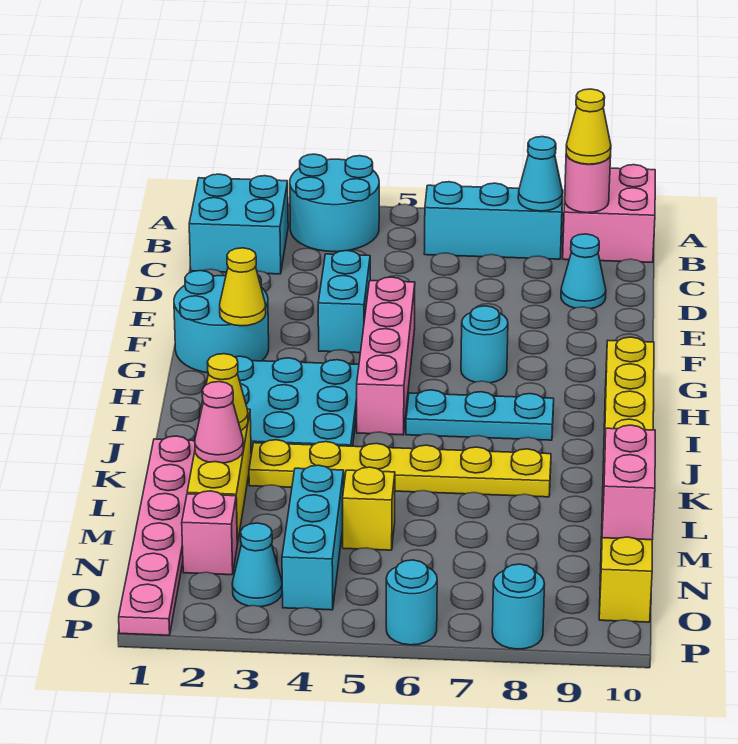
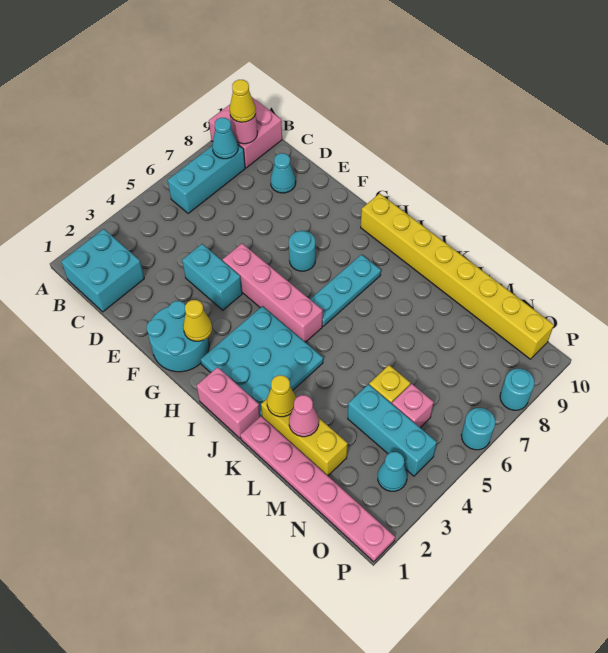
cyan 2x2 round brick [290,154,379,252] -> none
yellow 1x6 plate [249,440,551,497] -> none
pink 1x2 brick [602,425,655,540] -> pink 1x2 brick moved to [197,367,260,438]
pink 1x1 brick [182,491,237,575] -> pink 1x1 brick moved to [392,384,434,428]

